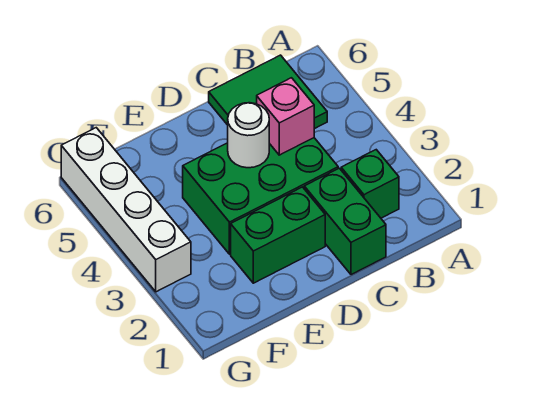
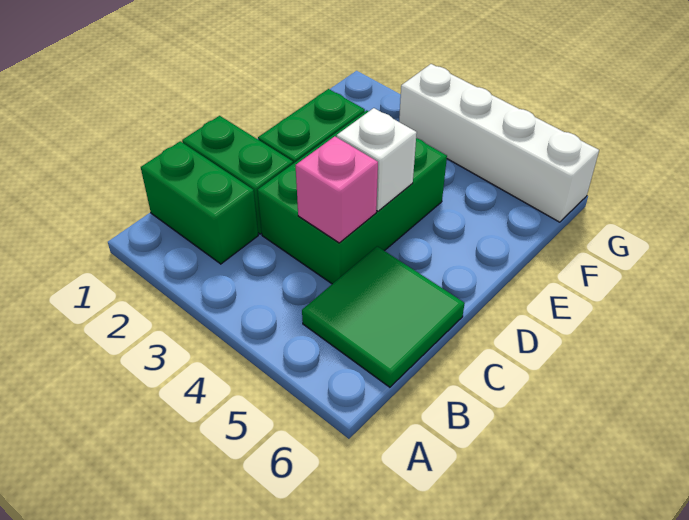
green 1x1 brick [341,150,399,218] -> green 1x2 brick [141,141,258,264]
white 1x1 round brick [228,103,269,168] -> white 1x1 brick [337,108,417,211]

